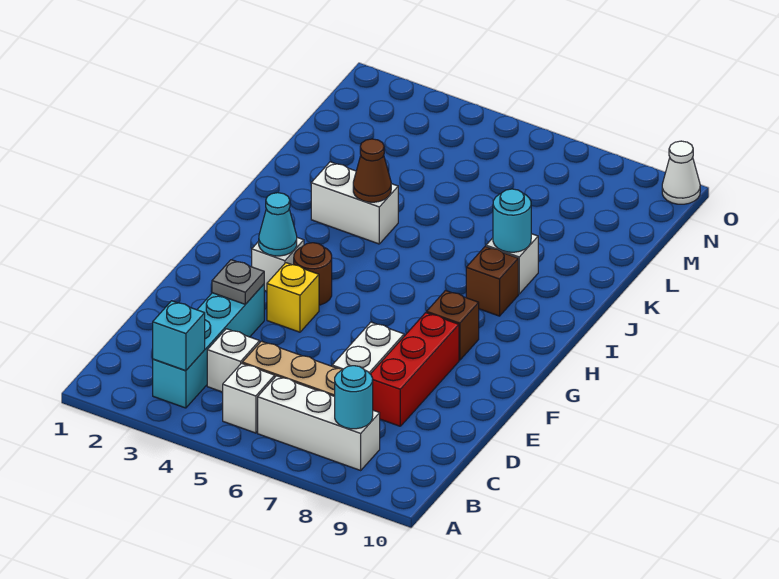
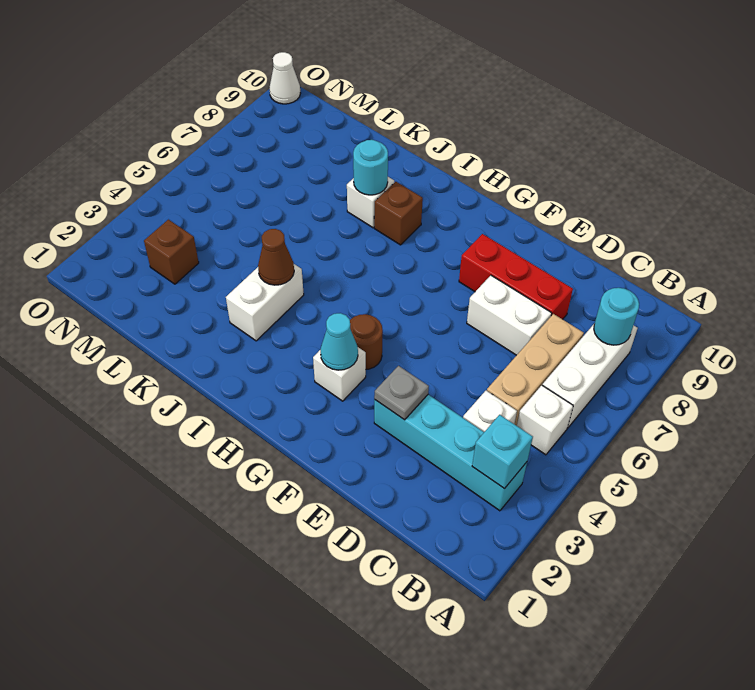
yellow 1x1 brick [267,263,319,332] -> none
brown 1x1 brick [427,291,479,360] -> brown 1x1 brick moved to [144,220,199,284]

